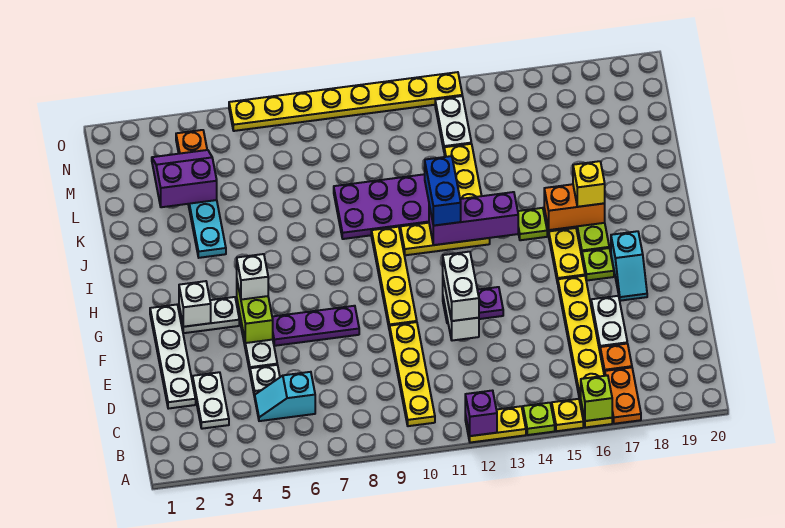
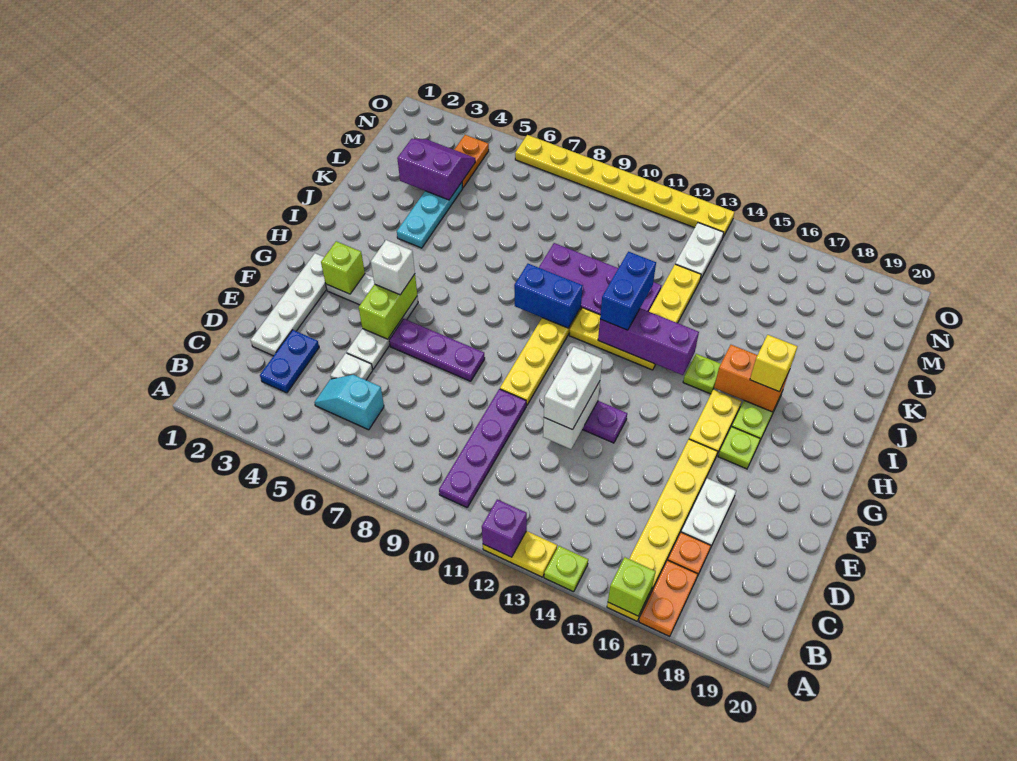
yellow 1x1 plate [552,399,583,431] -> none
yellow 1x4 plate [390,322,435,426] -> purple 1x4 plate [439,389,526,507]
white 1x2 plate [193,372,229,429] -> blue 1x2 plate [260,330,319,393]
cyan 1x2 slope [611,231,647,301] -> none
white 1x1 brick [179,281,211,327] -> lime 1x1 brick [321,241,365,294]
none -> blue 1x2 brick [514,264,583,328]

